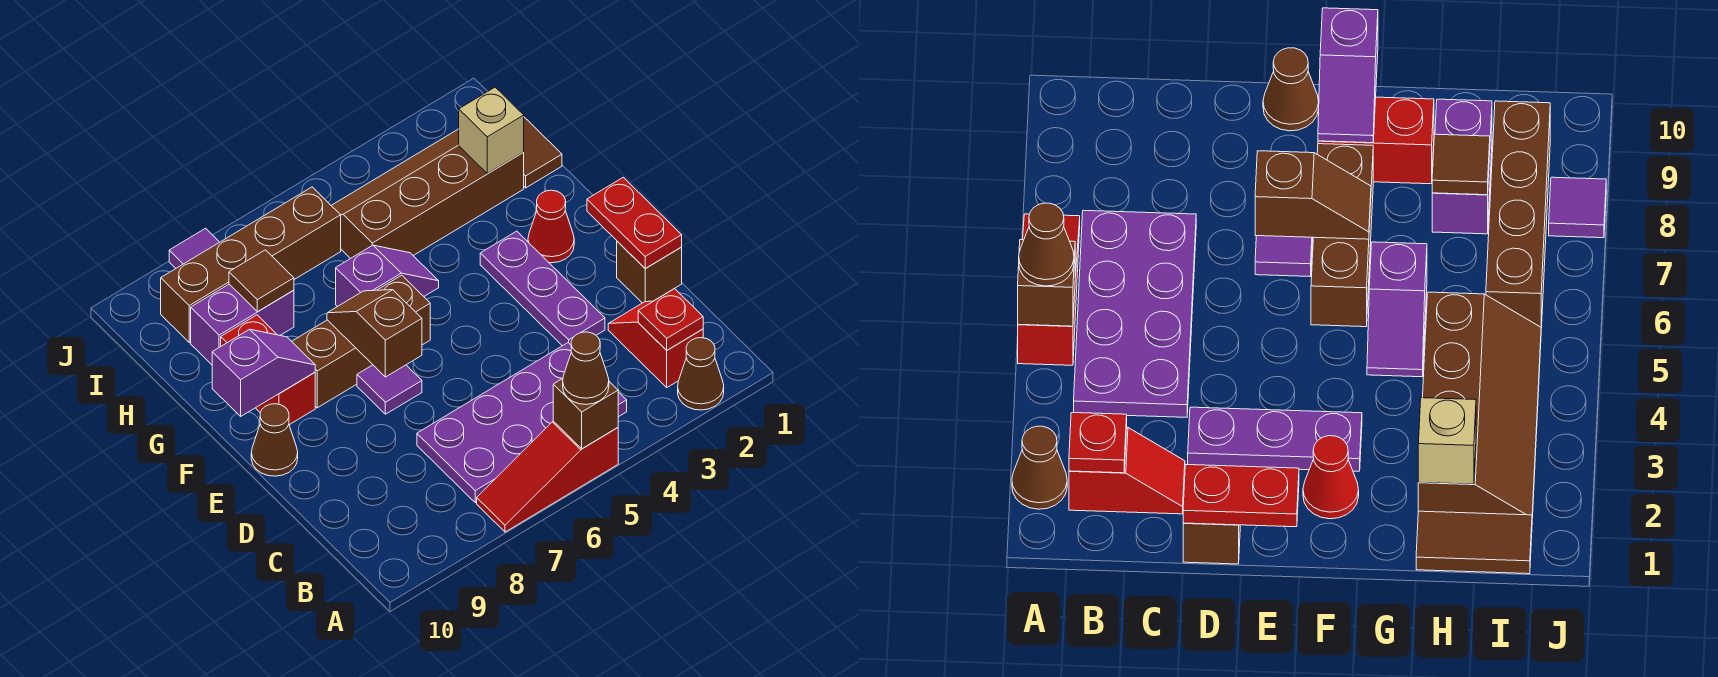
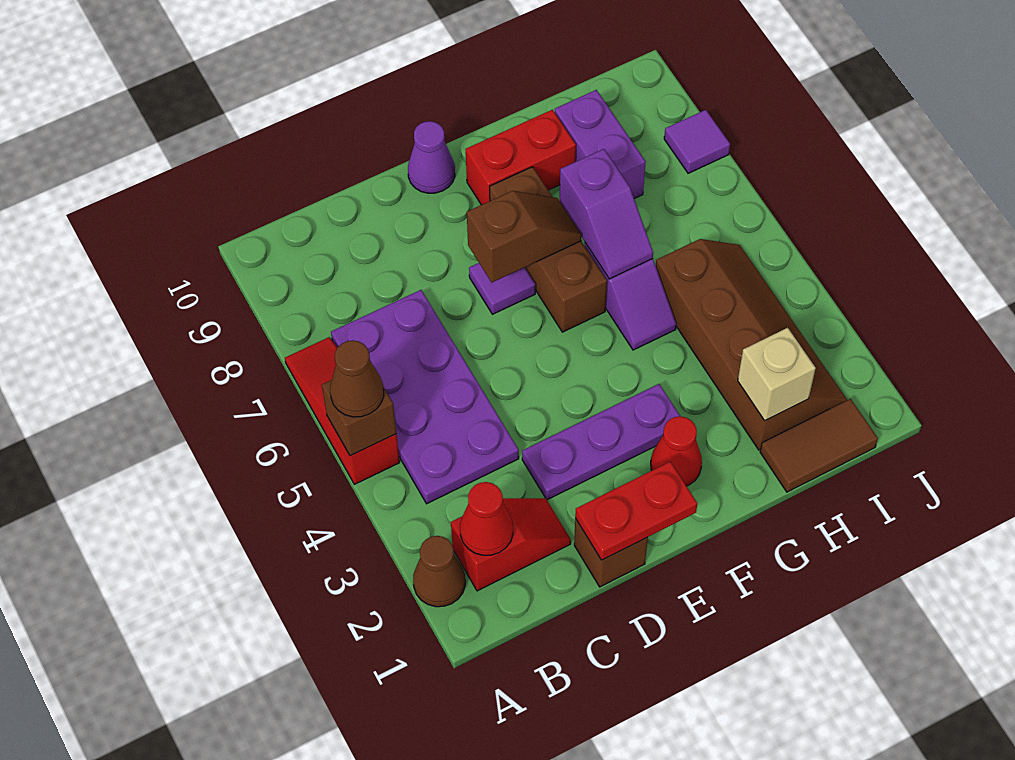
red 1x1 plate [638,289,703,350] -> red 1x1 cone [460,482,513,555]
brown 1x1 cone [251,404,298,476] -> purple 1x1 cone [408,121,455,193]
purple 1x2 slope [212,329,315,416] -> purple 1x2 slope moved to [560,149,653,279]
brown 1x1 tile [229,250,294,312] -> none
brown 1x4 brick [161,187,341,342] -> none

